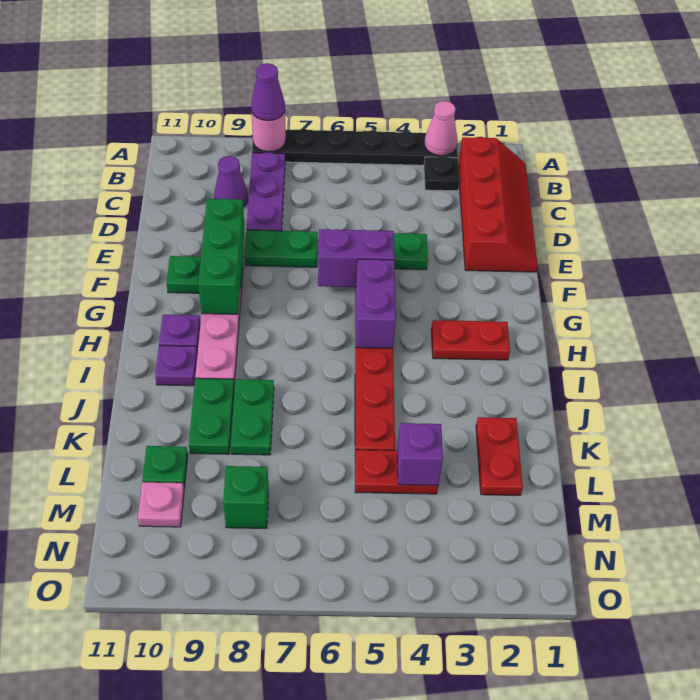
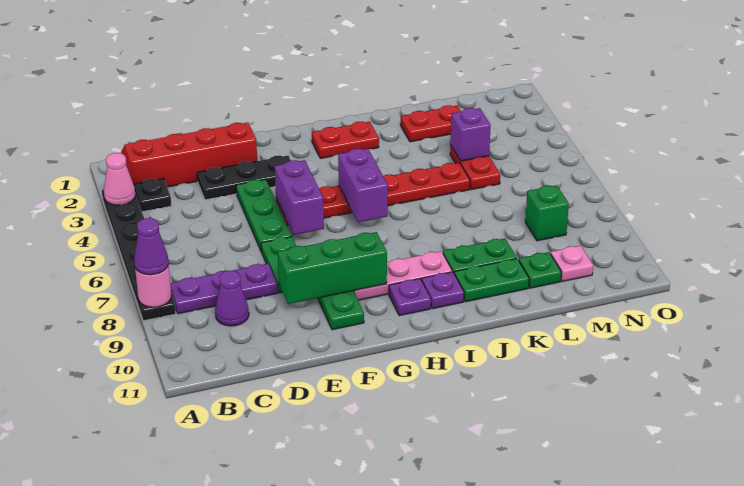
none -> black 1x3 plate [197,156,291,200]
purple 1x2 brick [356,259,396,348] -> purple 1x2 brick turned to [338,149,388,222]
red 1x2 plate [431,320,510,360] -> red 1x2 plate turned to [312,122,379,158]
green 1x2 plate [231,379,274,455] -> green 1x2 plate moved to [454,259,529,302]

